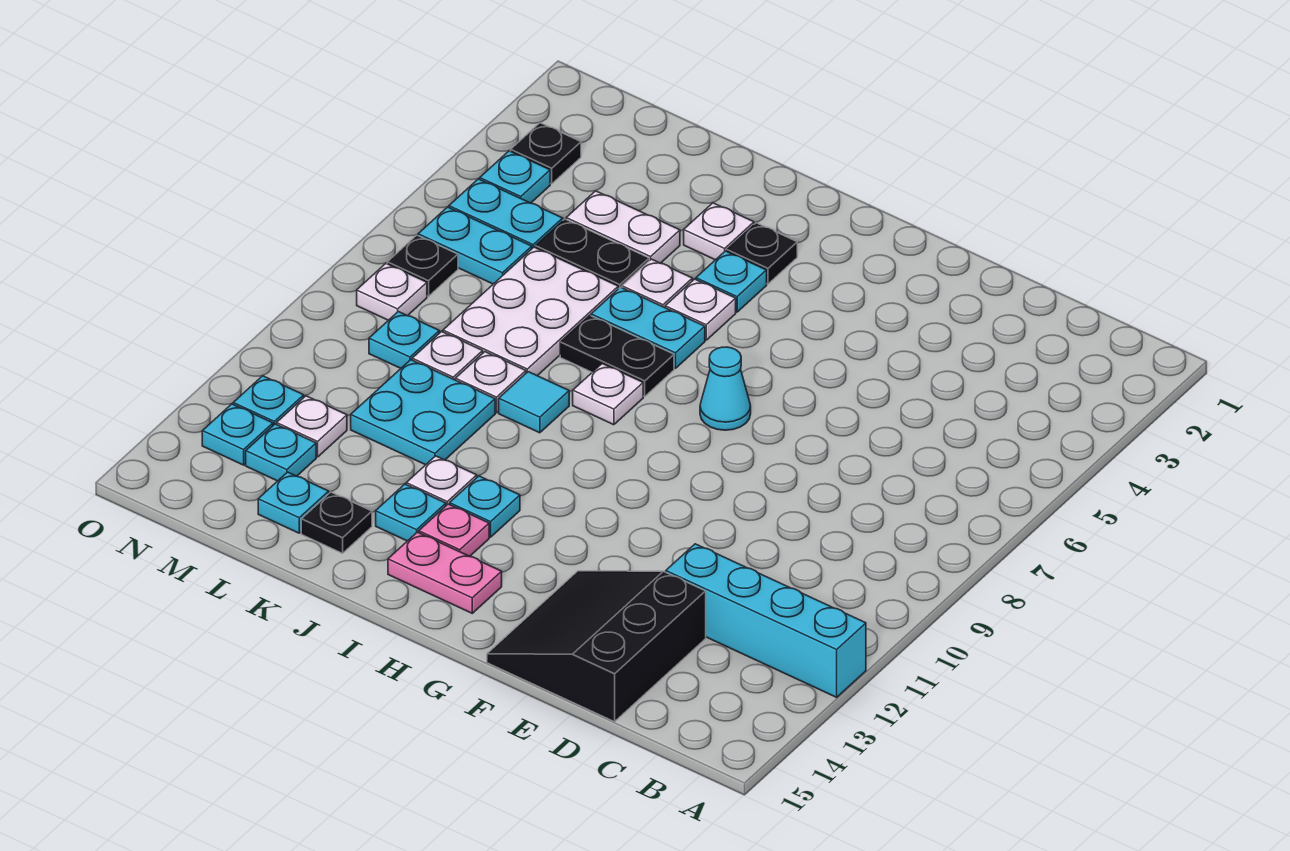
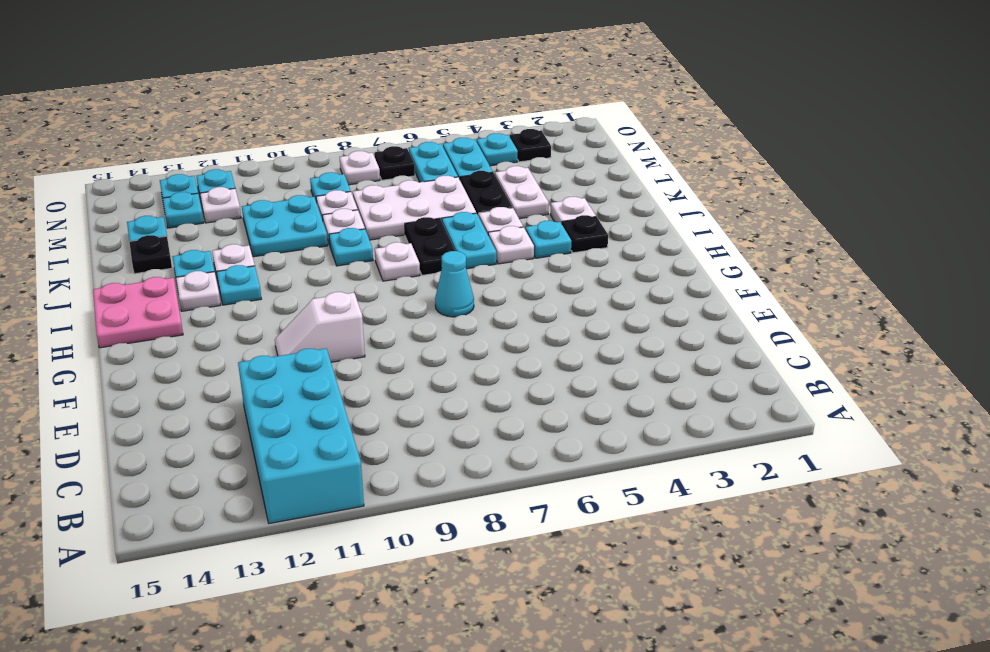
cyan 1x4 brick [666,544,866,697] -> cyan 2x4 brick [238,348,364,523]
black 3x3 slope [487,571,706,722] -> none
none -> white 1x2 slope [275,292,365,362]
pink 1x2 plate [388,532,502,613] -> pink 2x2 plate [93,277,183,348]
pink 1x1 plate [419,504,489,556] -> white 1x1 plate [176,271,221,311]
cyan 1x1 tile [499,372,569,433] -> cyan 1x1 plate [329,228,373,266]

